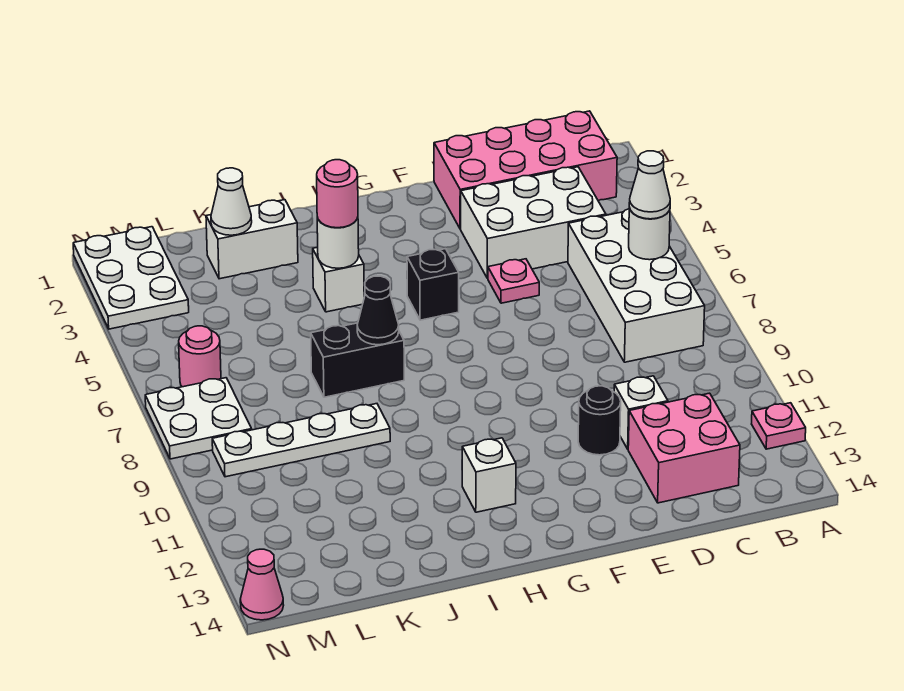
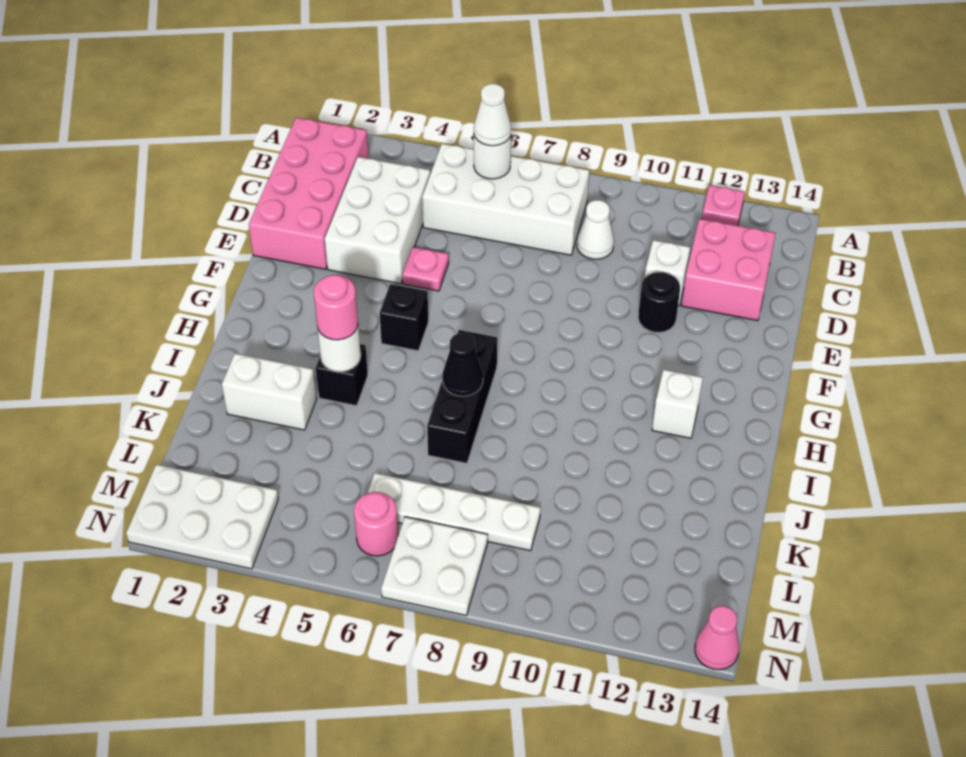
white 1x1 brick [313,247,364,312] -> black 1x1 brick [316,344,368,406]
black 1x2 brick [311,323,404,397] -> black 1x3 brick [427,330,497,463]
white 1x2 brick [206,200,298,279] -> white 1x2 brick turned to [222,354,317,430]
white 1x4 plate [212,404,390,477] -> white 1x4 plate turned to [368,473,541,551]
white 1x1 cone [211,168,252,235] -> white 1x1 cone moved to [577,200,614,259]

